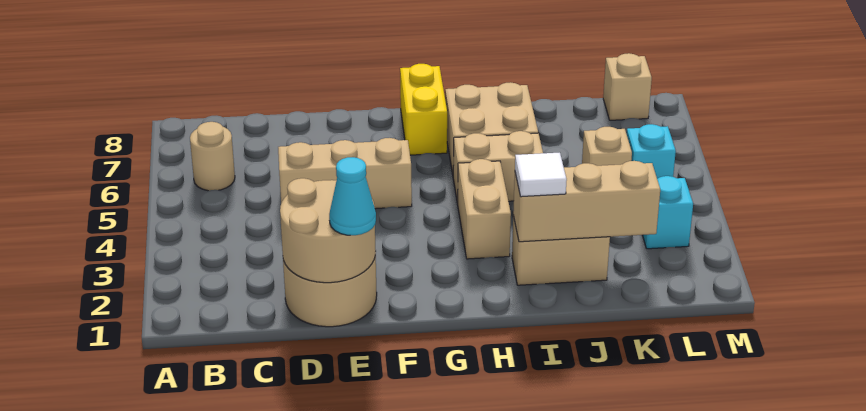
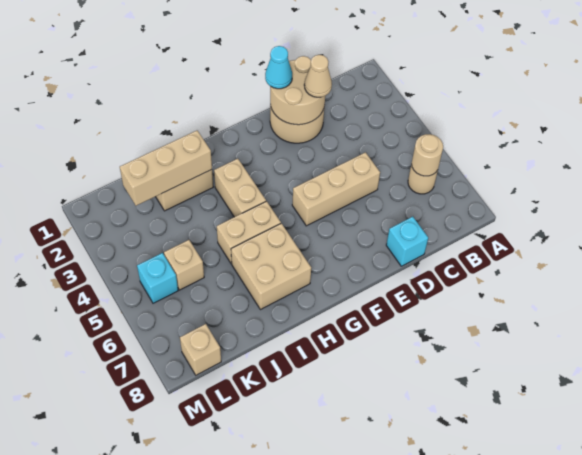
none -> tan 1x1 round brick [412,134,443,176]
none -> tan 1x1 cone [304,55,332,97]
yellow 1x2 brick [400,64,447,155] -> none
white 1x1 tile [515,153,567,197] -> none
cyan 1x1 brick [643,176,693,249] -> cyan 1x1 brick moved to [386,217,428,266]

